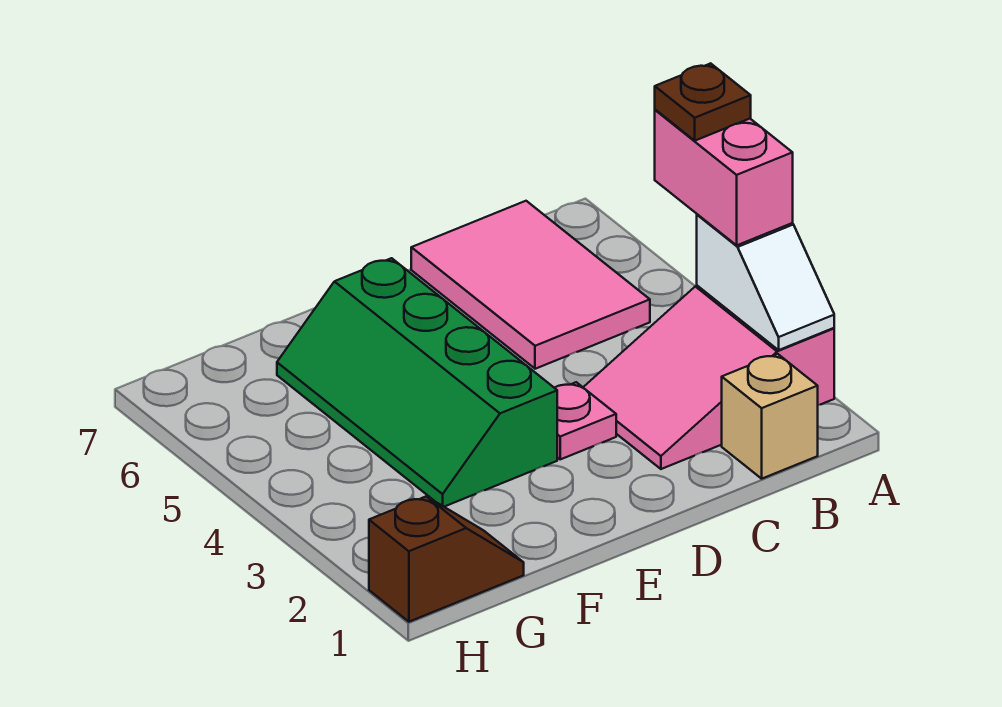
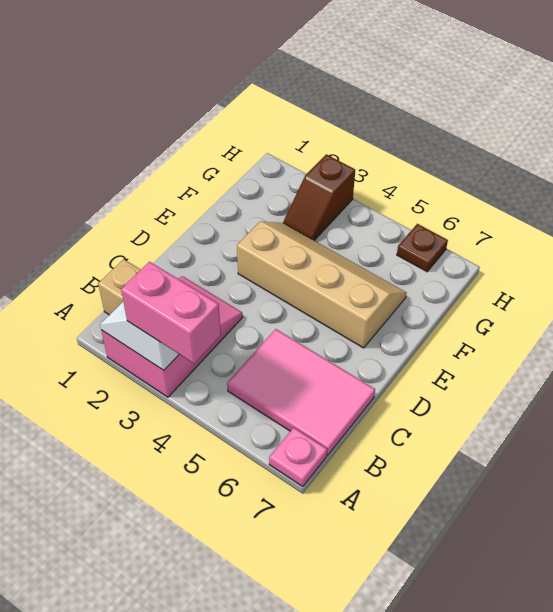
brown 1x1 plate [655,63,751,141] -> brown 1x1 plate moved to [397,224,448,272]
pink 1x1 plate [554,382,616,459] -> pink 1x1 plate moved to [269,428,327,486]
green 2x4 slope [277,258,557,507] -> tan 2x4 slope [237,221,406,348]
brown 1x2 slope [369,496,524,622] -> brown 1x2 slope moved to [283,154,355,240]

